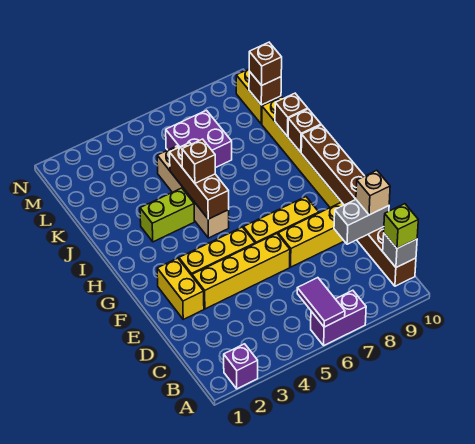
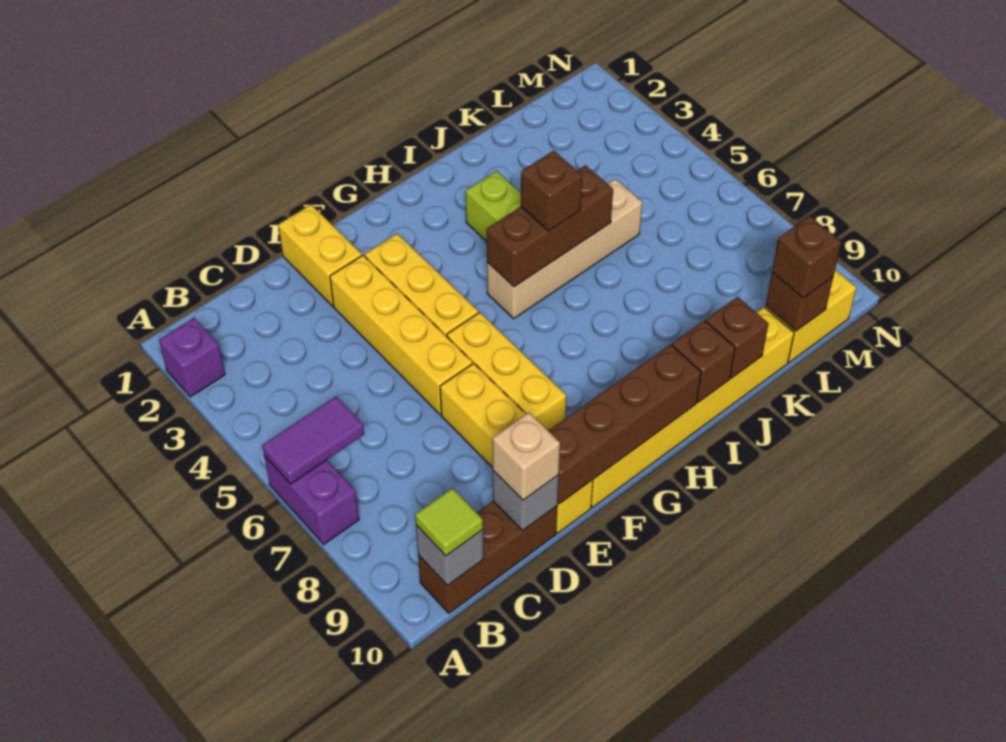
lime 1x1 brick [384,204,418,248] -> lime 1x1 tile [415,488,483,556]
grey 1x2 brick [334,199,389,244] -> grey 1x1 brick [493,471,559,530]
yellow 1x2 brick [157,258,204,319] -> yellow 1x2 brick turned to [278,205,362,306]
purple 2x2 brick [166,110,232,168] -> none

